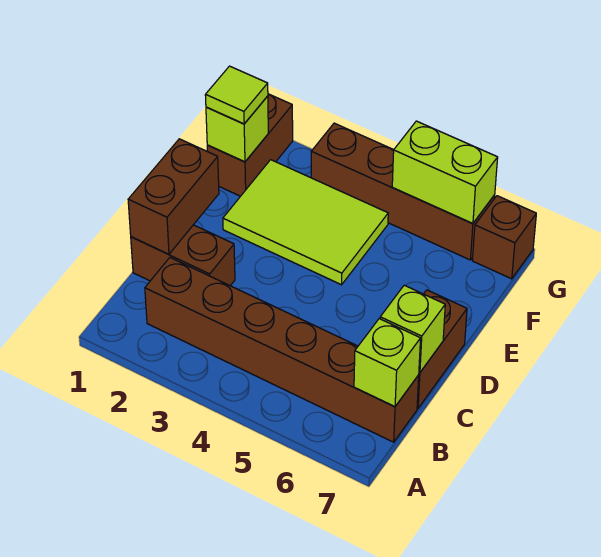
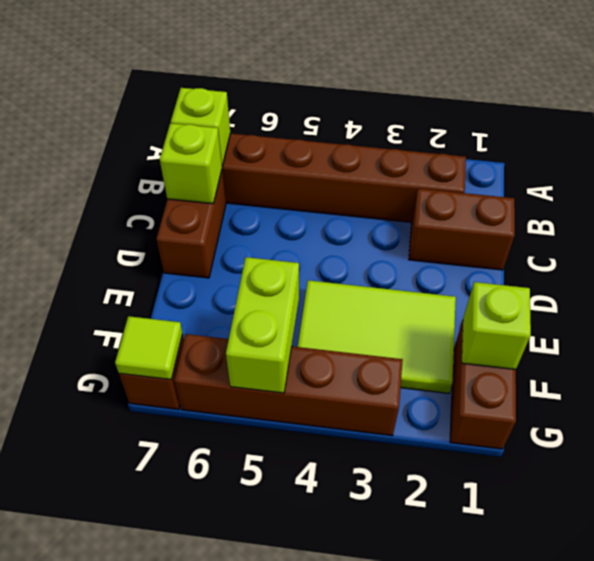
brown 1x2 brick [128,139,219,254] -> none
lime 1x1 tile [205,66,268,124] -> lime 1x1 tile moved to [115,316,183,380]
lime 1x2 brick [392,121,498,224] -> lime 1x2 brick turned to [226,257,299,393]

